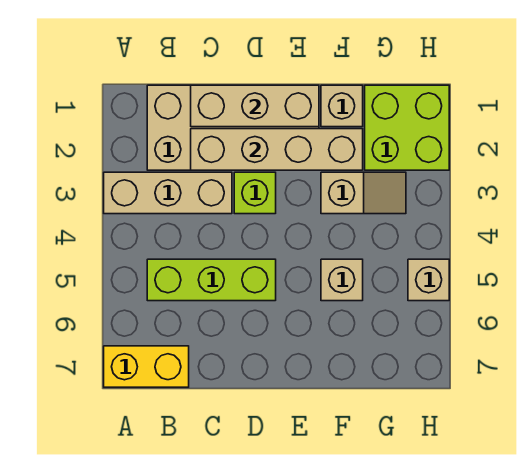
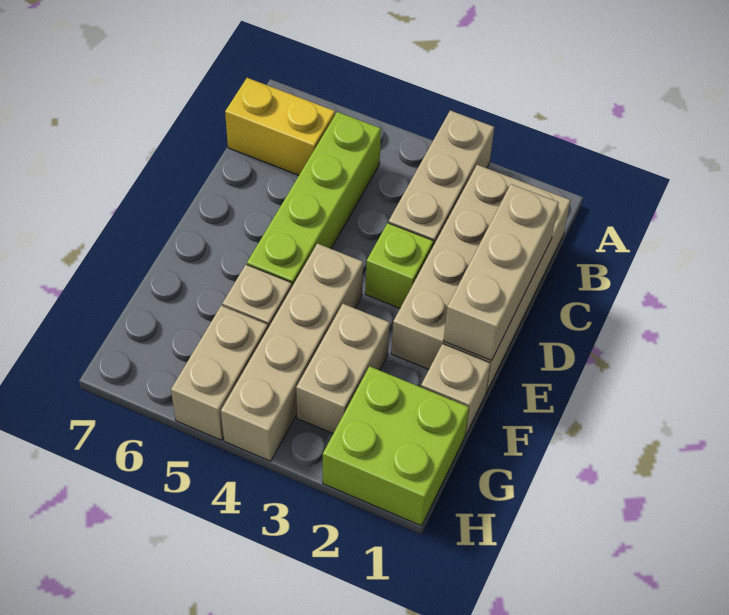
yellow 1x2 brick [104,346,189,387] -> yellow 1x2 brick turned to [225,78,335,175]
lime 1x3 brick [147,259,276,301] -> lime 1x4 brick [247,112,381,286]
tan 1x4 brick [191,129,363,170] -> tan 1x4 brick moved to [221,244,363,461]
tan 1x2 slope [321,172,406,214] -> tan 1x2 brick [296,304,390,433]
tan 1x1 brick [408,259,449,301] -> tan 1x2 brick [171,306,268,440]

